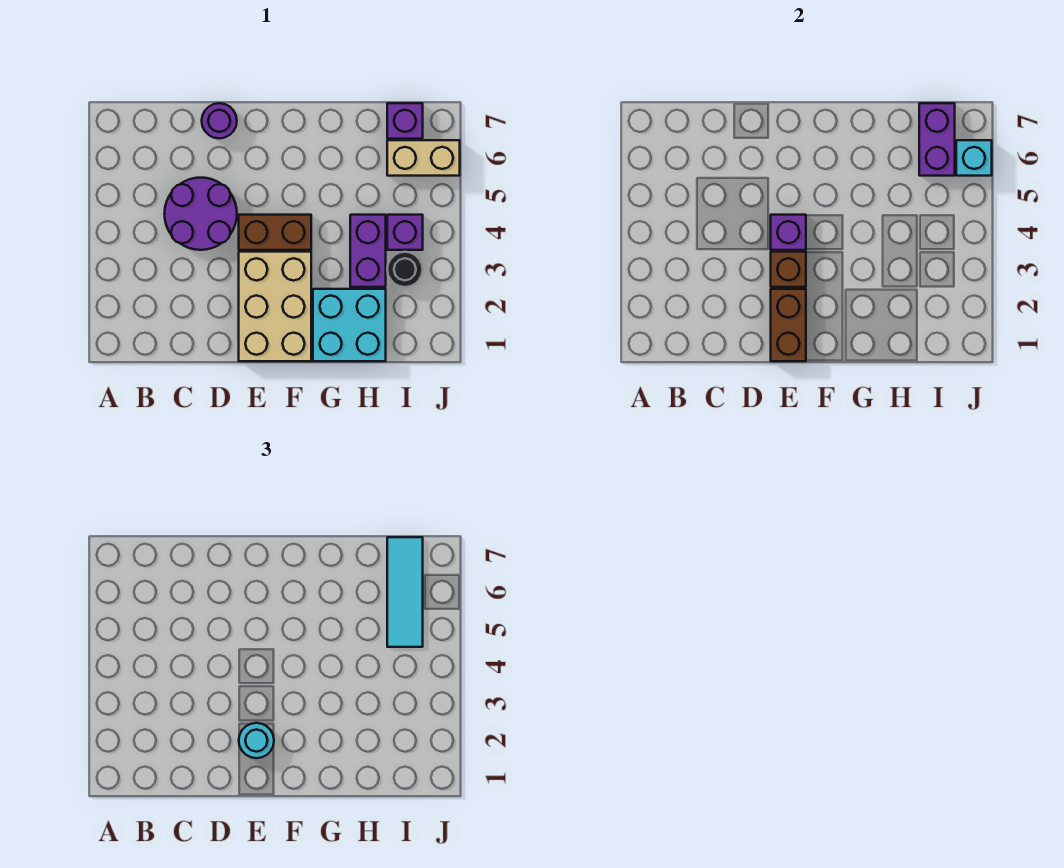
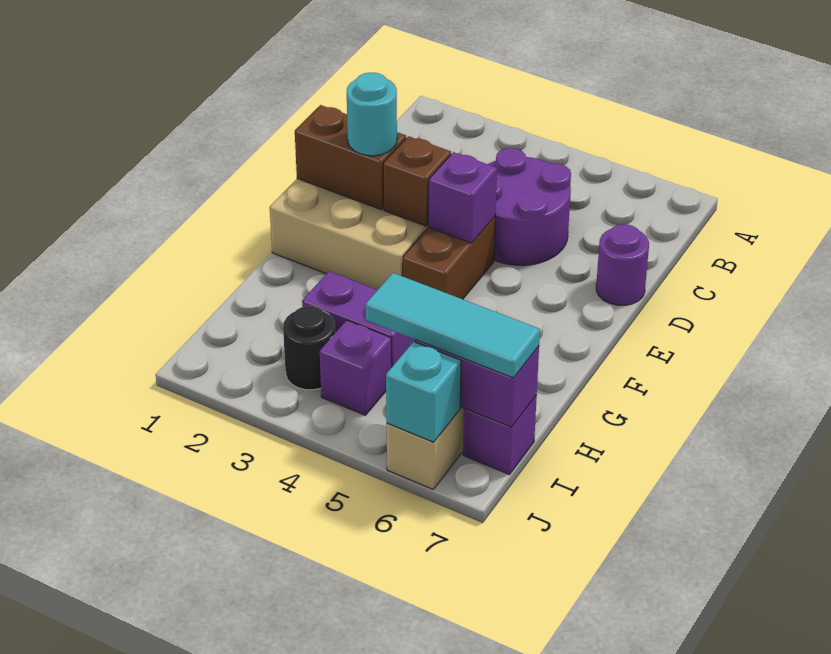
cyan 2x2 brick [313,289,386,361] -> none

